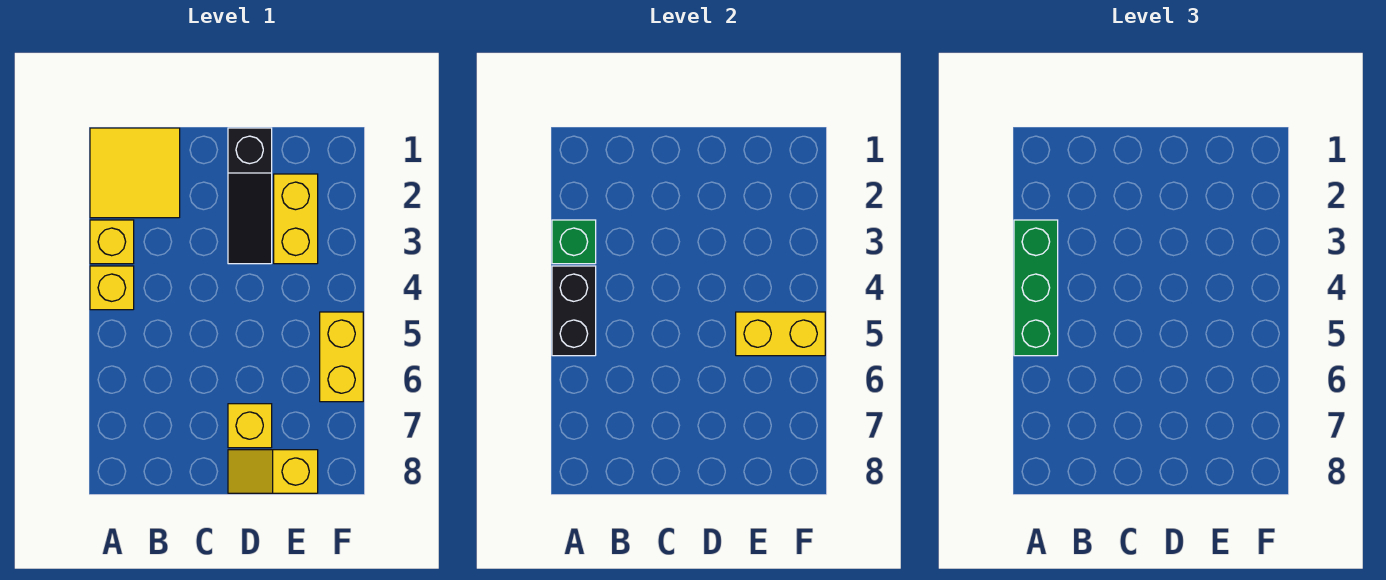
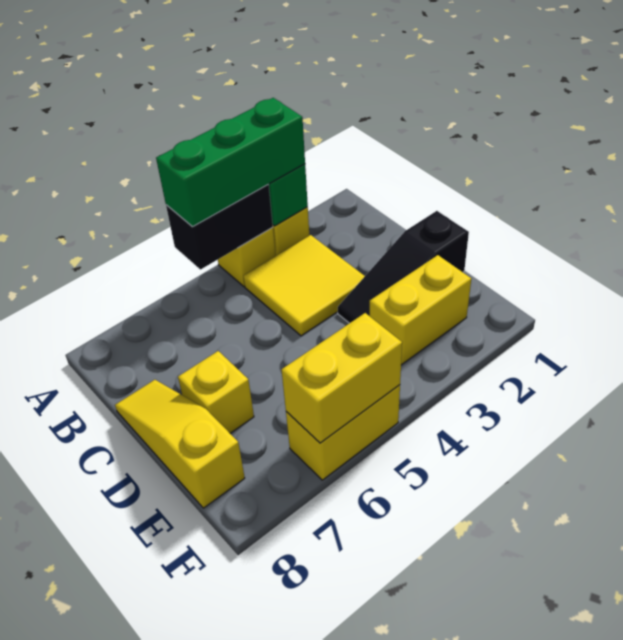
yellow 2x2 tile [90,128,180,218] -> yellow 2x2 tile moved to [244,235,365,336]
yellow 1x2 slope [228,450,318,493] -> yellow 1x3 slope [115,380,245,508]
yellow 1x2 brick [736,312,825,356] -> yellow 1x2 brick turned to [282,313,402,443]

